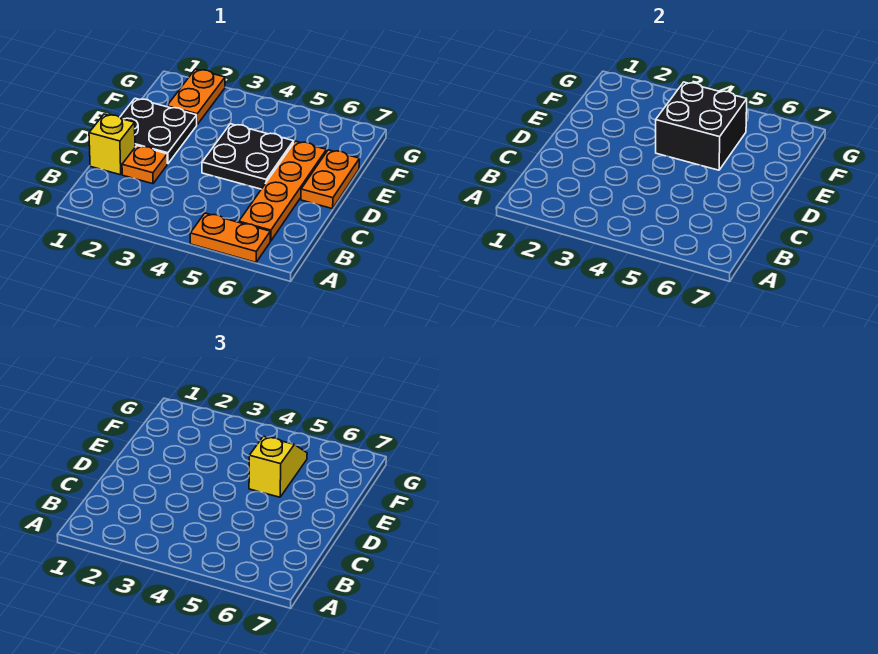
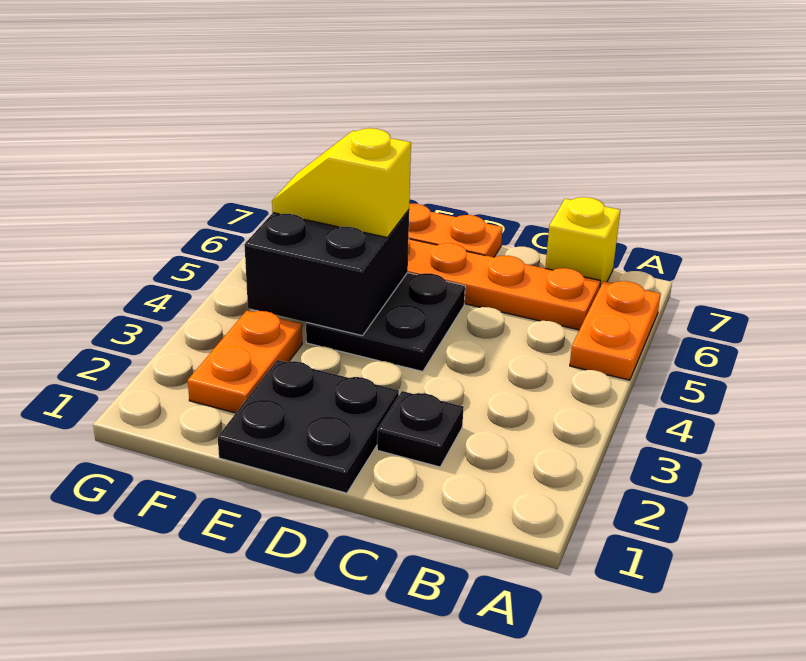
yellow 1x1 brick [89,114,135,175] -> yellow 1x1 brick moved to [545,197,620,287]
orange 1x1 plate [122,146,167,184] -> black 1x1 plate [377,391,464,467]
orange 1x2 plate [167,69,225,124] -> orange 1x2 plate turned to [188,311,302,413]

